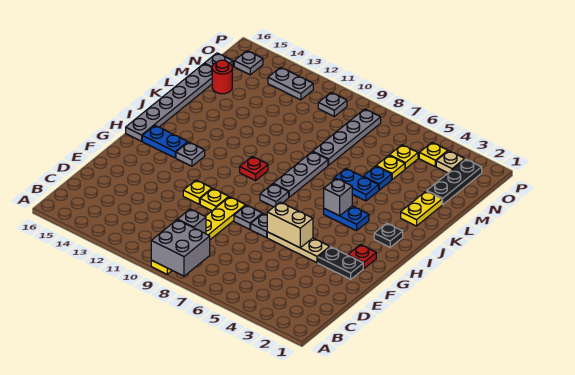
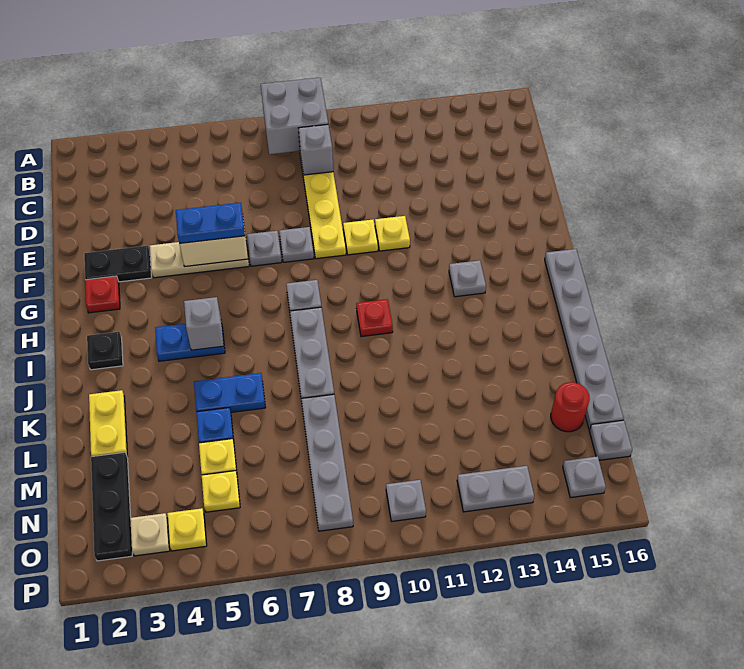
blue 1x2 plate [142,126,188,158] -> blue 1x2 plate moved to [176,203,245,243]

